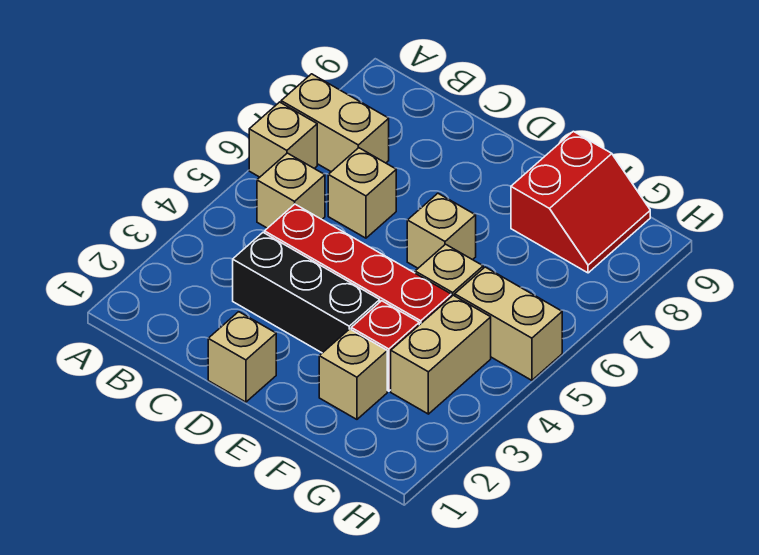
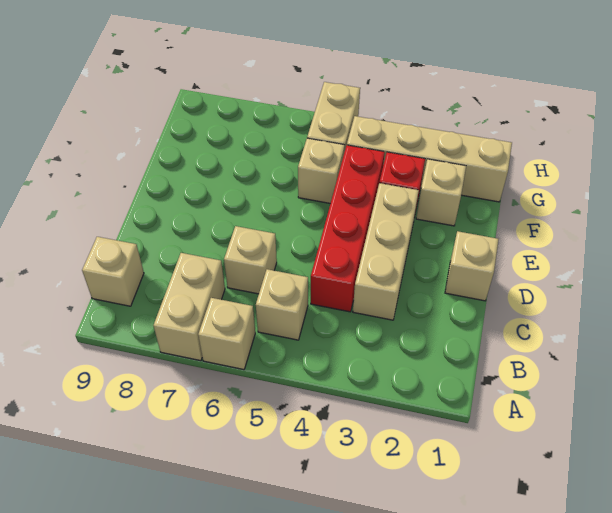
black 1x3 brick [233,233,380,353] -> tan 1x3 brick [353,183,419,320]
tan 1x1 brick [407,193,476,268] -> tan 1x1 brick moved to [82,237,144,306]
red 2x2 slope [511,131,650,273] -> none
tan 1x2 brick [391,295,491,414] -> tan 1x4 brick [347,116,512,202]

